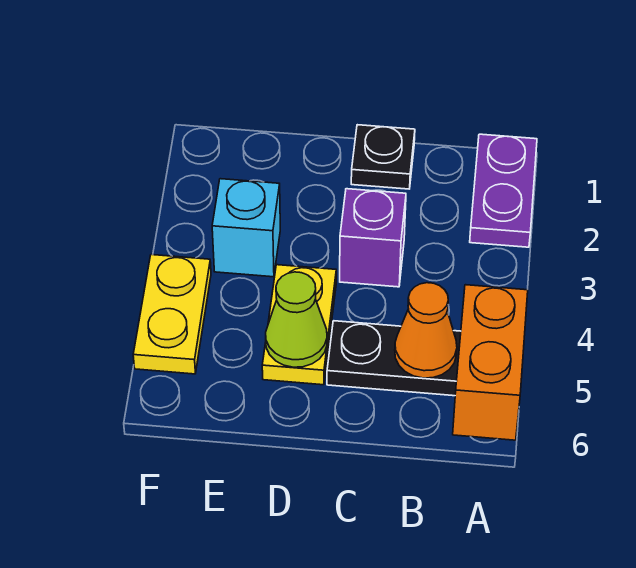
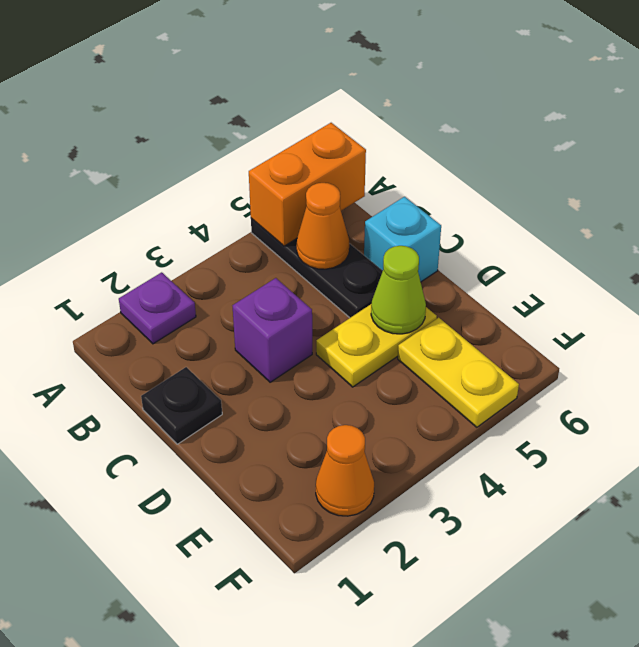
purple 1x2 plate [470,134,537,247] -> purple 1x1 plate [119,272,196,344]
cyan 1x1 brick [212,179,280,277] -> cyan 1x1 brick moved to [364,197,441,282]
none -> orange 1x1 cone [316,425,374,516]
yellow 1x2 plate [133,255,211,374] -> yellow 1x2 plate turned to [398,318,519,427]

